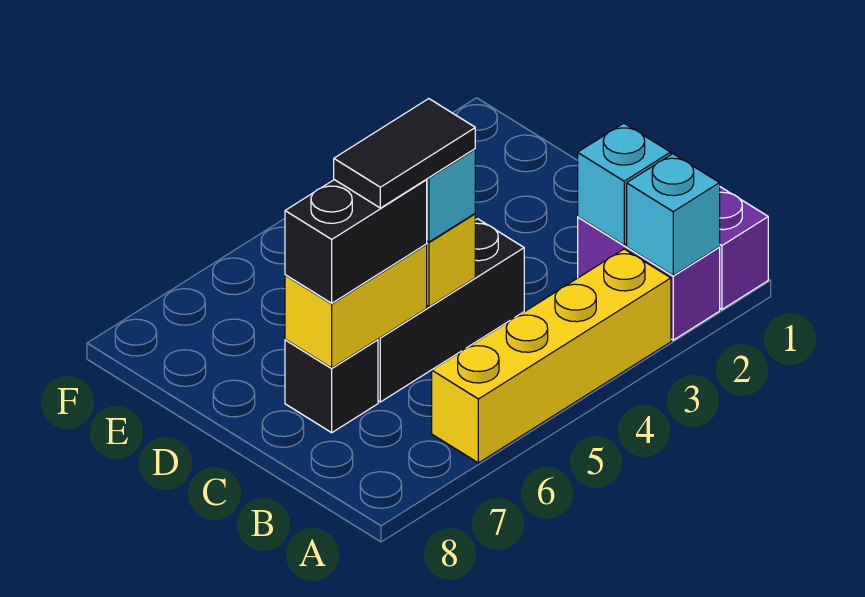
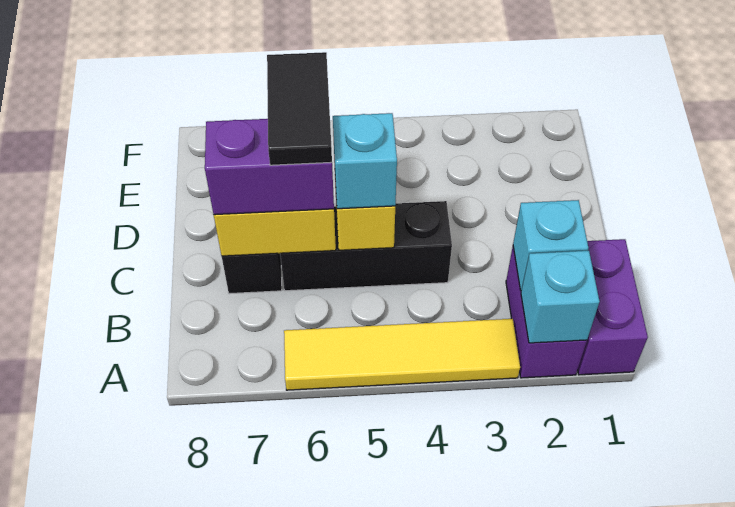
yellow 1x4 brick [432,249,671,463] -> yellow 1x4 tile [284,319,520,390]
black 1x2 tile [334,99,475,208] -> black 1x2 tile turned to [267,52,332,165]
black 1x2 brick [285,180,427,303] -> purple 1x2 brick [205,119,334,215]

